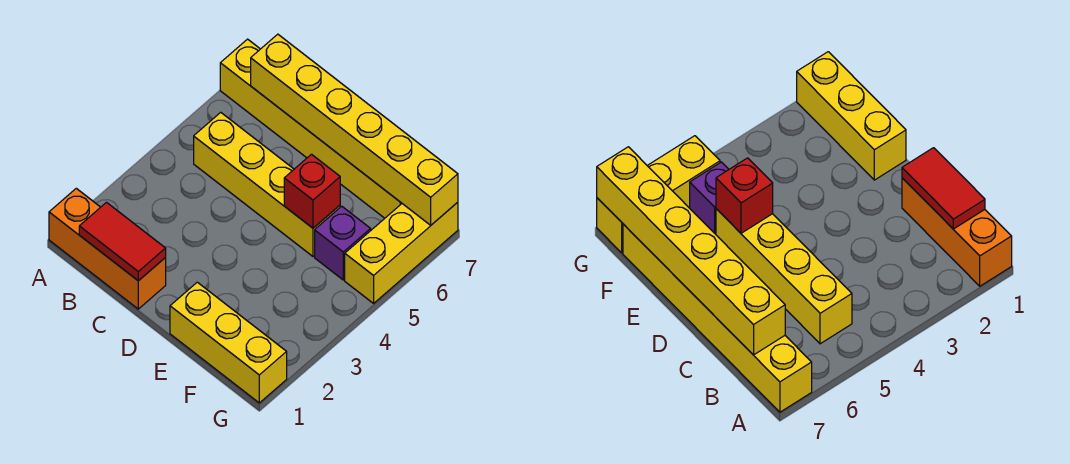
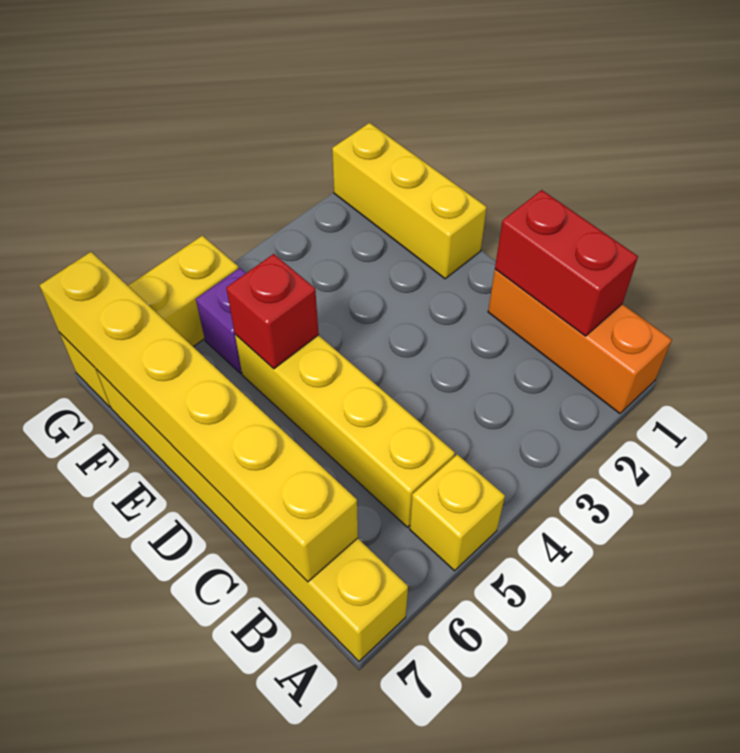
none -> yellow 1x1 brick [410,455,505,571]
red 1x2 tile [79,202,166,281] -> red 1x2 brick [495,190,638,336]

